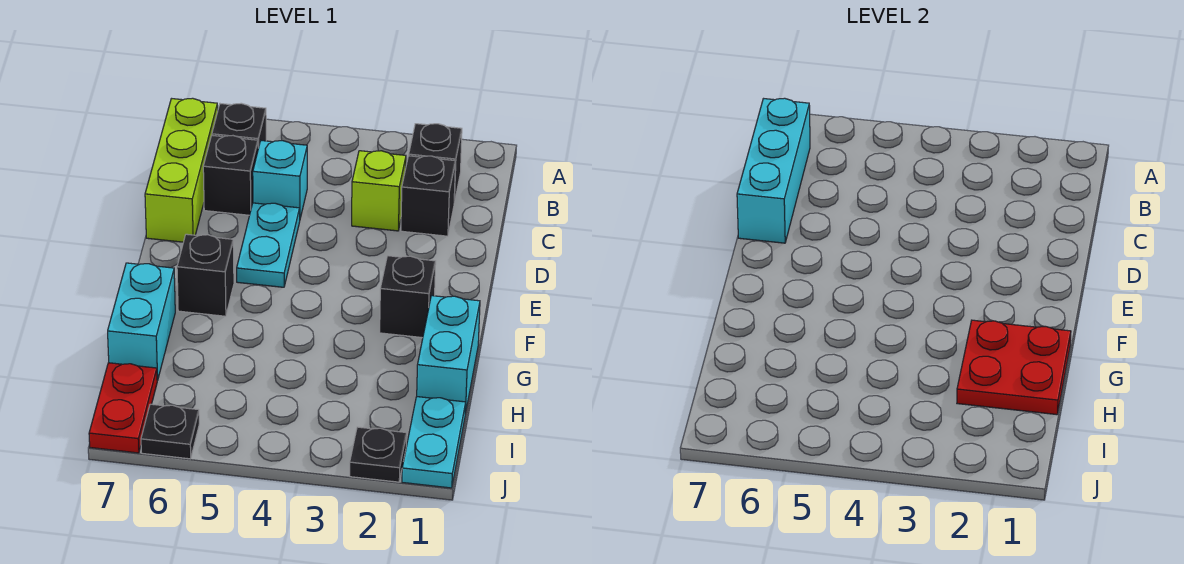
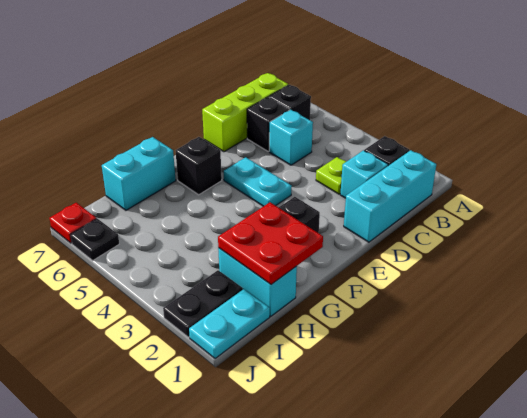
cyan 1x3 brick [737,98,810,243] -> cyan 1x3 brick moved to [344,150,436,242]
black 1x1 brick [401,156,456,236] -> cyan 1x1 brick [340,150,388,198]
lime 1x1 brick [352,151,406,231] -> lime 1x1 plate [316,157,346,194]
cyan 1x2 plate [237,203,300,287] -> cyan 1x2 plate turned to [224,157,292,206]
cyan 1x2 brick [417,296,480,414] -> cyan 1x2 brick turned to [218,248,297,316]
red 1x2 plate [89,363,157,453] -> red 1x1 plate [49,203,96,243]
black 1x1 plate [350,427,407,482] -> black 1x2 plate [163,270,243,337]

